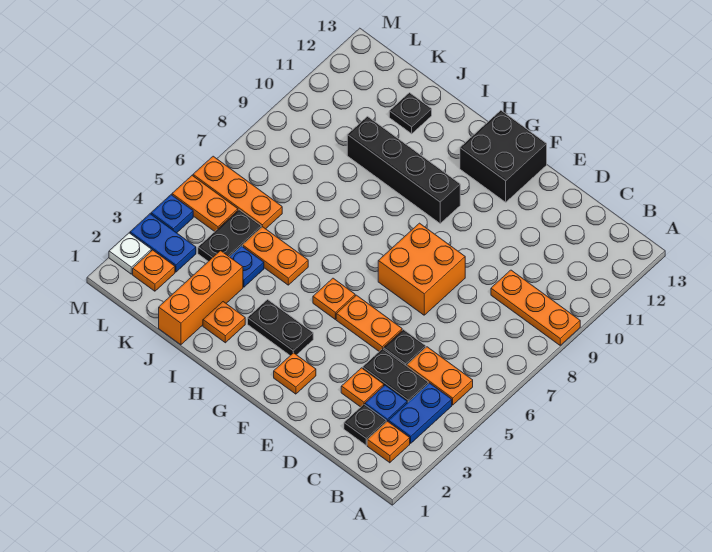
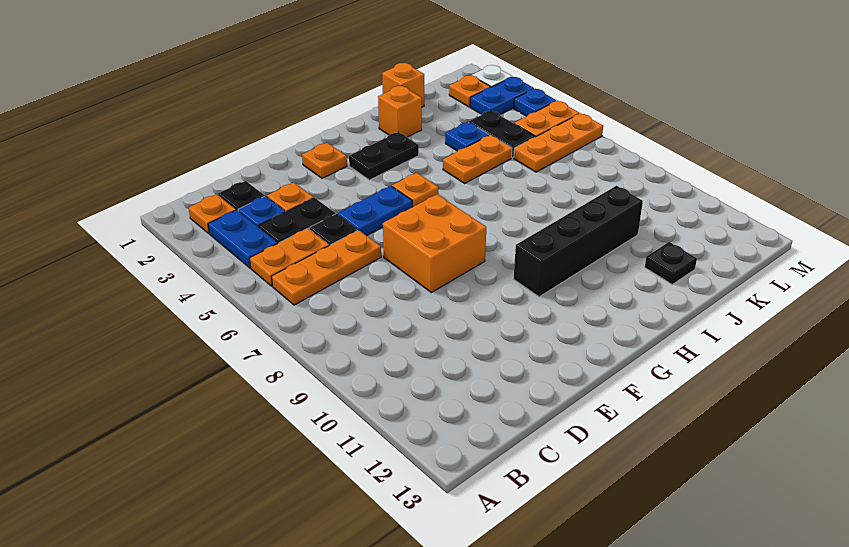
orange 1x3 plate [491,270,580,345] -> orange 1x3 plate moved to [271,230,381,305]
orange 1x2 plate [336,295,402,351] -> blue 1x2 plate [338,186,412,236]
black 2x2 brick [460,110,547,202] -> none
orange 1x1 plate [203,302,245,343] -> orange 1x1 brick [378,86,422,137]
orange 1x3 brick [159,251,243,345] -> orange 1x1 brick [382,63,424,107]

